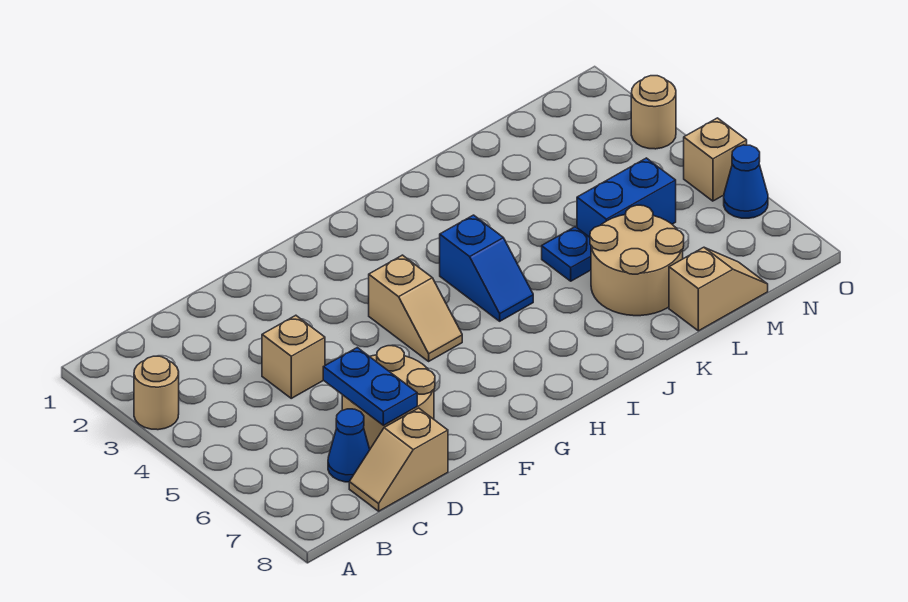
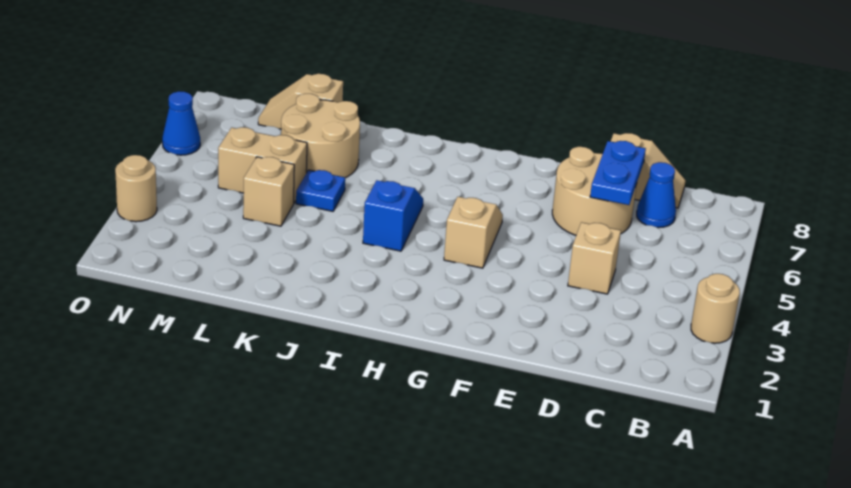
blue 1x2 brick [577,158,676,237] -> tan 1x2 brick [218,127,307,203]
tan 1x1 brick [684,118,747,201] -> tan 1x1 brick moved to [243,157,294,226]

